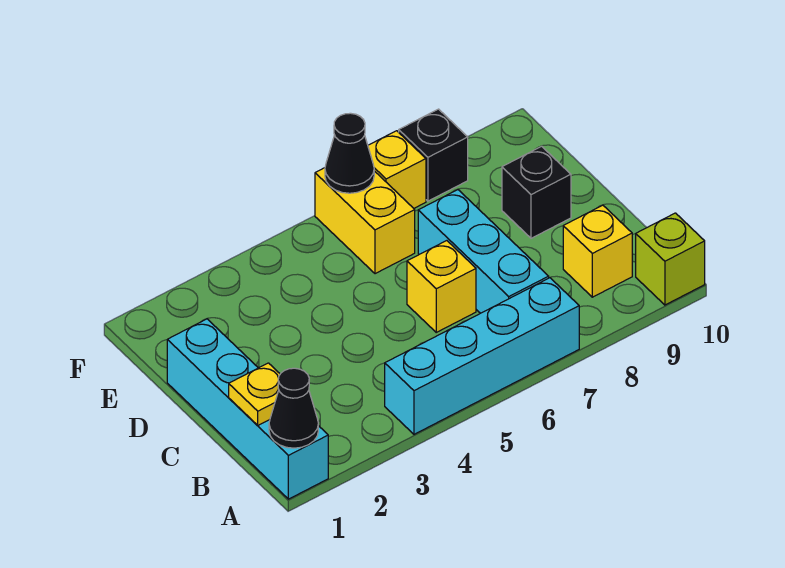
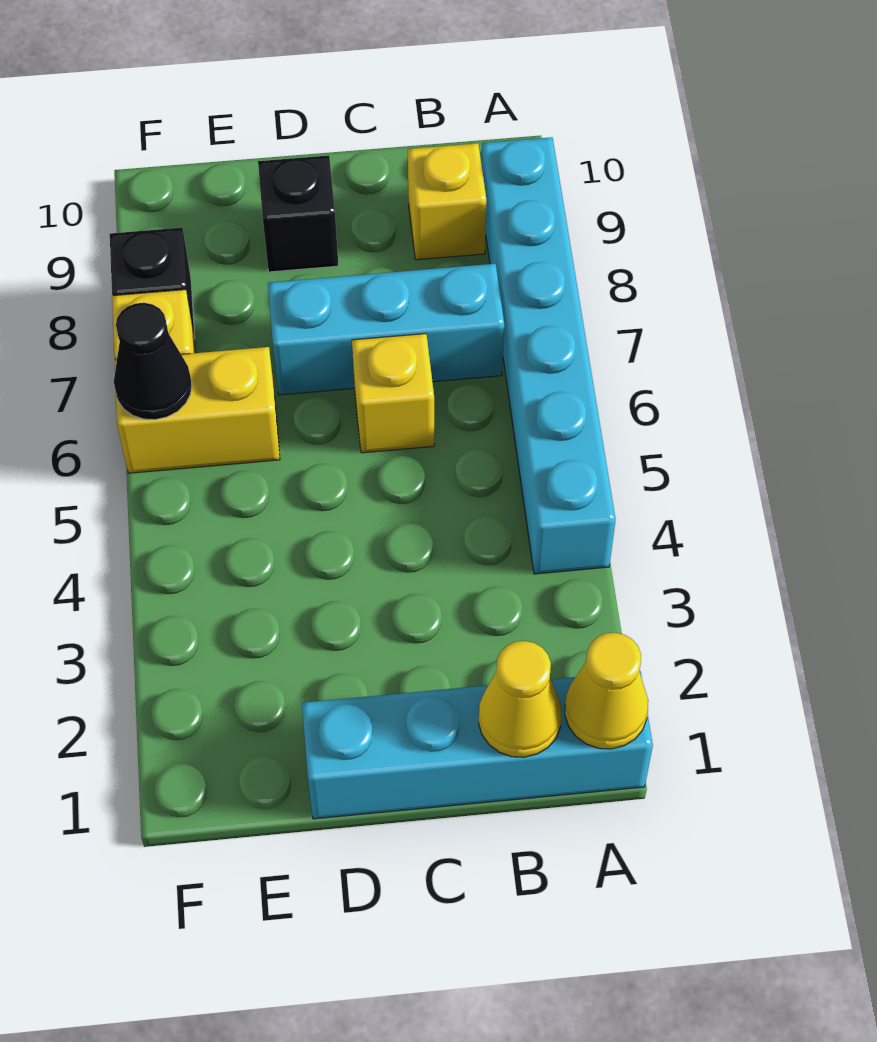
black 1x1 cone [269,368,318,448] -> yellow 1x1 cone [565,633,648,749]
cyan 1x4 brick [385,278,579,434] -> cyan 1x6 brick [481,137,616,574]
lime 1x1 brick [636,213,705,305] -> none
yellow 1x1 plate [229,363,280,425] -> yellow 1x1 cone [479,641,562,757]

